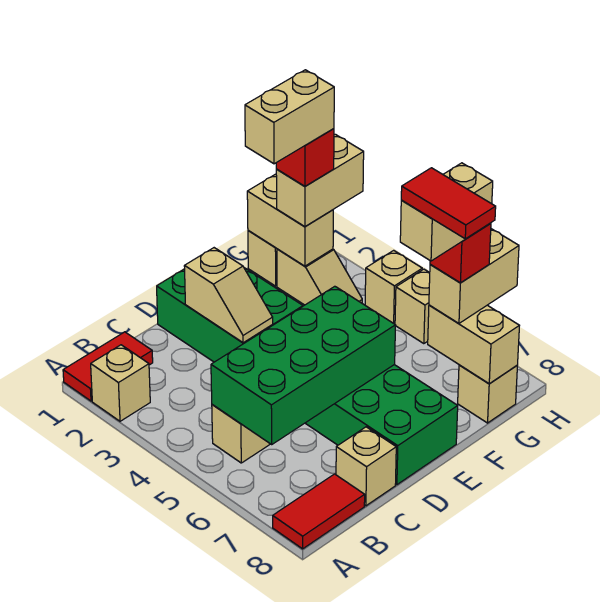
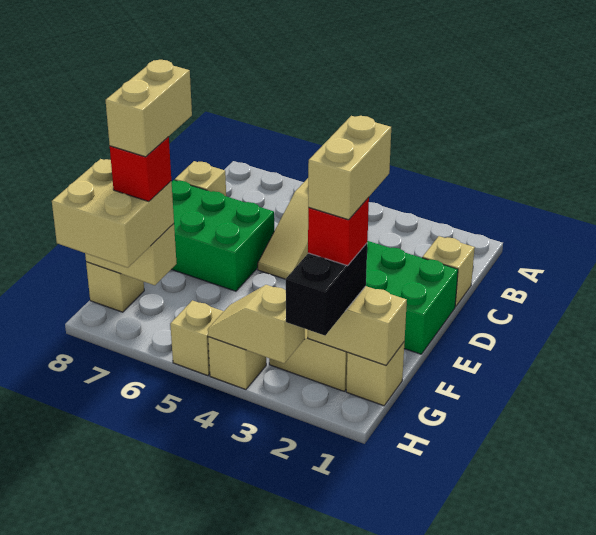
red 1x2 tile [63,332,153,401] -> none
tan 1x1 brick [91,345,150,421] -> tan 1x1 brick moved to [422,236,475,307]
red 1x2 tile [273,474,365,549] -> none
green 2x4 brick [211,286,395,444] -> none
tan 1x2 slope [184,248,273,343] -> tan 1x2 slope moved to [208,285,305,363]
red 1x2 tile [401,168,496,239] -> none
tan 1x2 brick [276,134,364,227] -> black 1x2 brick [286,243,367,335]
tan 1x2 brick [429,229,519,324] -> tan 2x2 brick [52,159,174,268]

